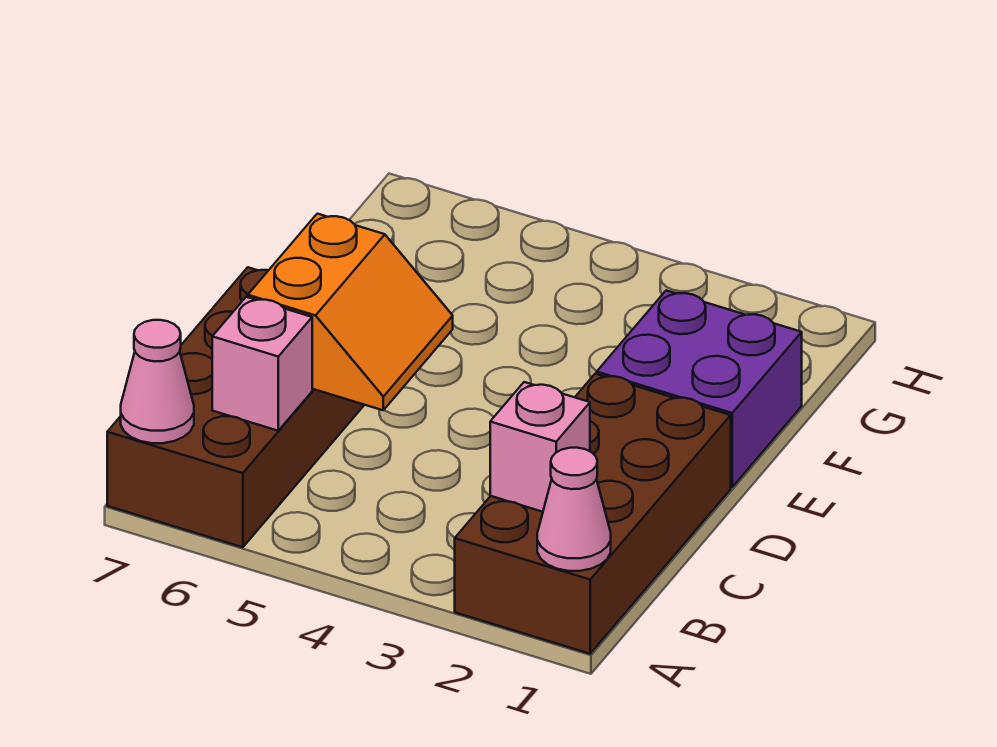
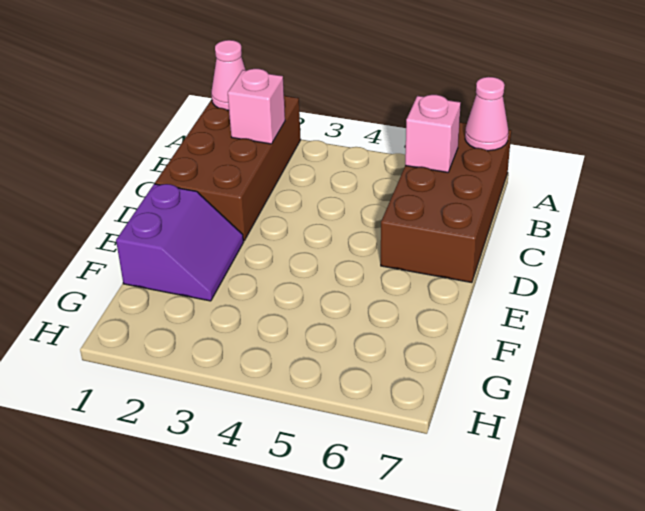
orange 2x2 slope [248,214,453,410] -> none
purple 2x2 brick [597,290,802,487] -> purple 2x2 slope [116,184,244,301]

